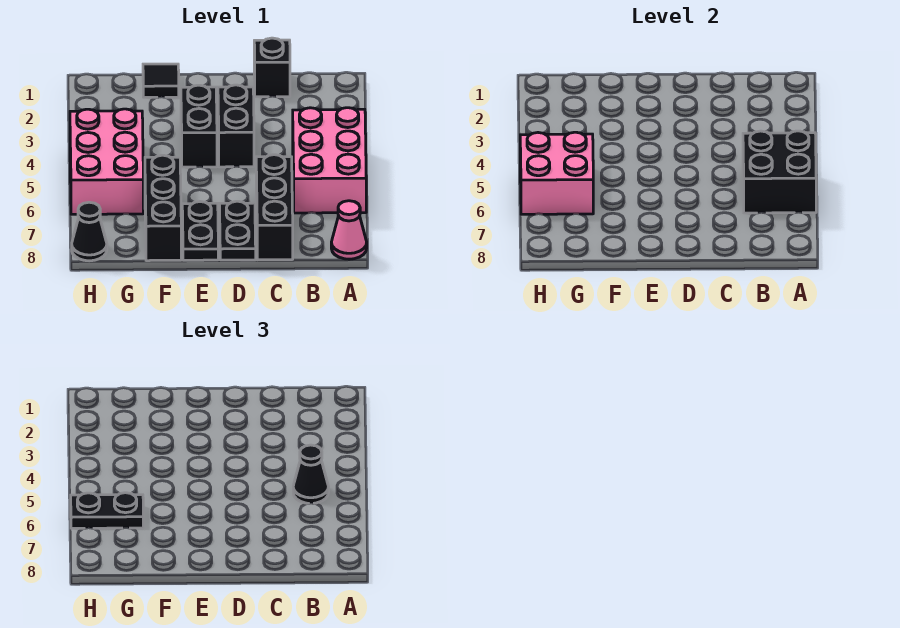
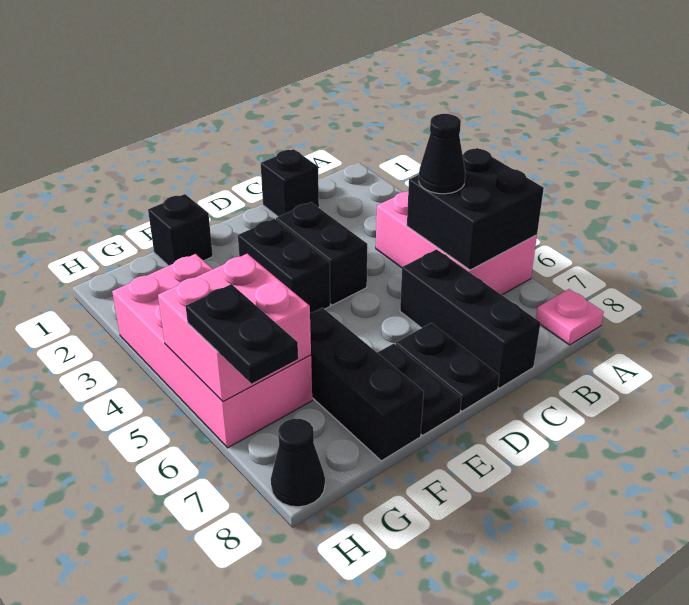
pink 1x1 cone [331,201,367,259] -> pink 1x1 plate [536,289,604,345]
black 1x1 tile [143,64,179,97] -> black 1x1 brick [148,194,213,266]
pink 2x3 brick [70,109,143,214] -> pink 2x4 brick [112,254,312,448]
black 1x2 plate [71,493,143,528] -> black 1x2 plate turned to [186,284,298,384]

